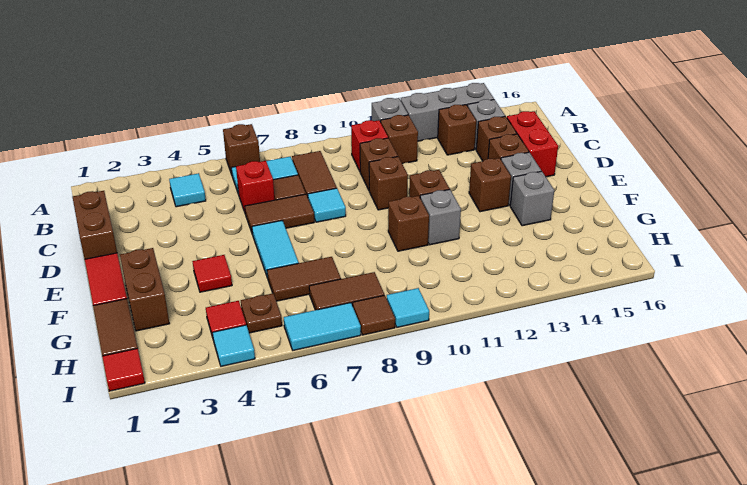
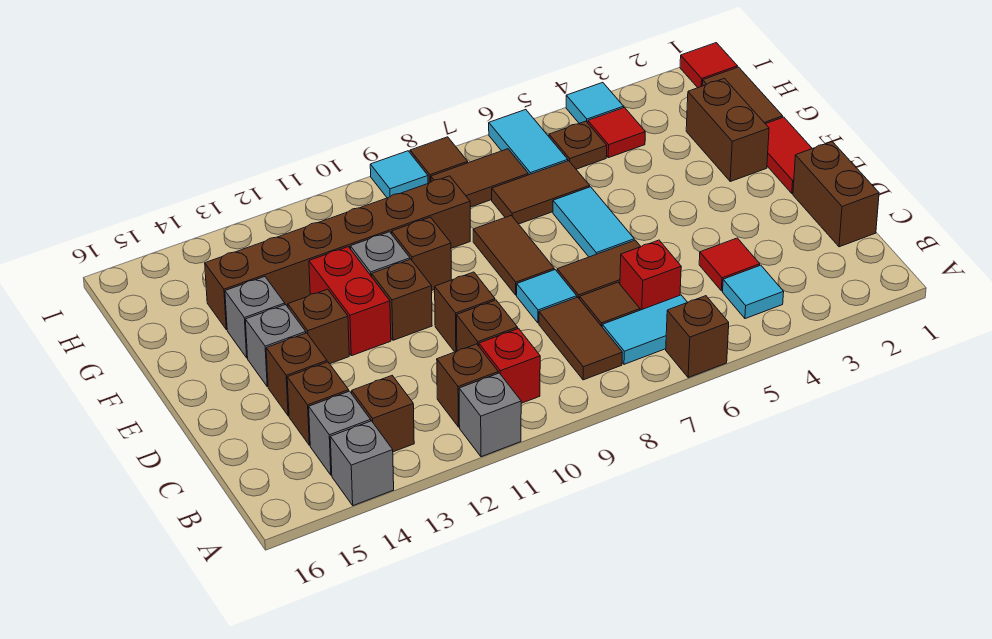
grey 1x3 brick [401,83,494,141] -> grey 1x1 brick [330,421,394,506]
red 1x2 brick [507,111,558,177] -> red 1x2 brick moved to [309,247,391,356]
none -> brown 1x2 tile [473,216,554,295]
red 1x1 tile [192,255,232,292] -> red 1x1 tile moved to [699,238,760,291]
none -> brown 1x6 brick [205,176,470,330]
cyan 1x2 tile [284,303,361,350] -> cyan 1x2 tile turned to [489,110,568,175]

